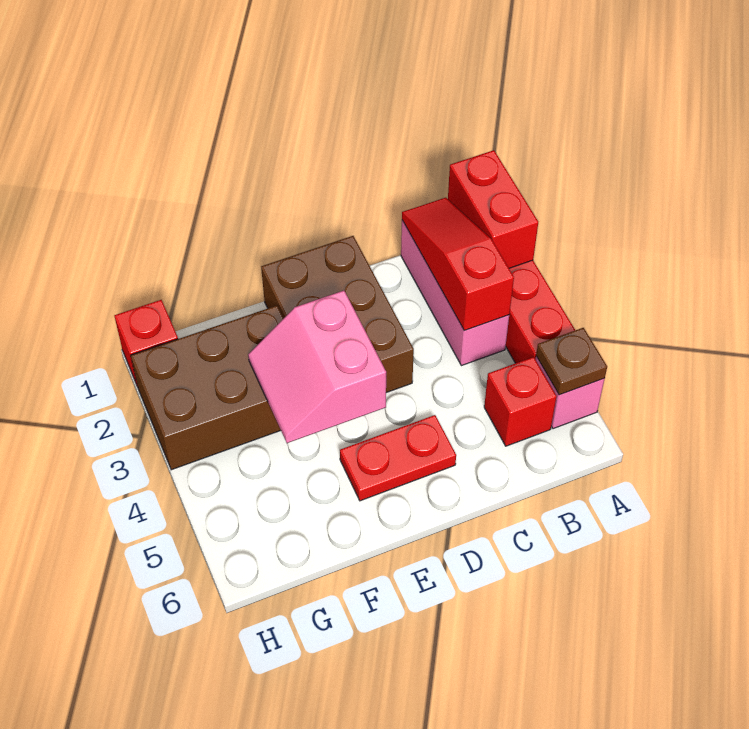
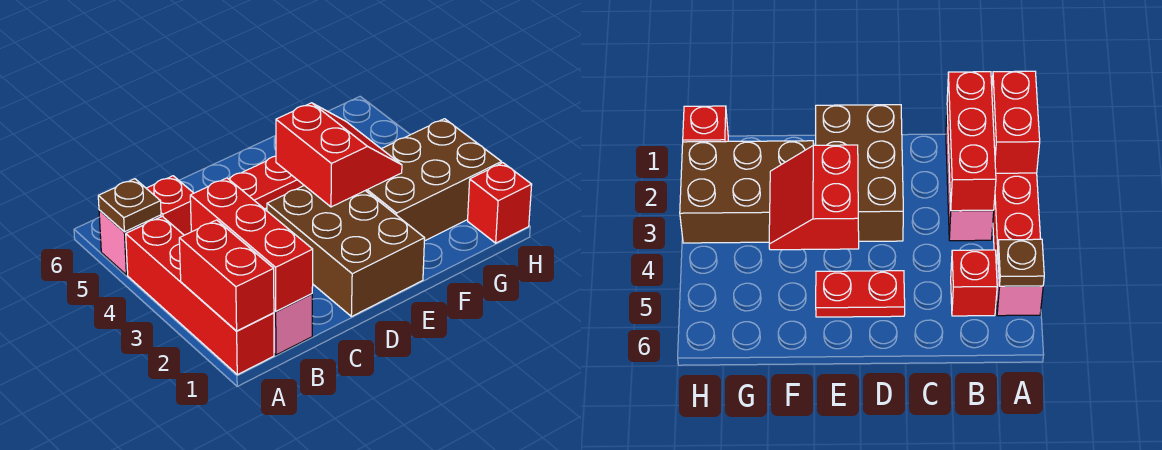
red 1x3 slope [402,198,514,331] -> red 1x3 brick [190,178,313,311]
pink 2x2 slope [248,291,386,443] -> red 2x2 slope [276,103,402,207]

